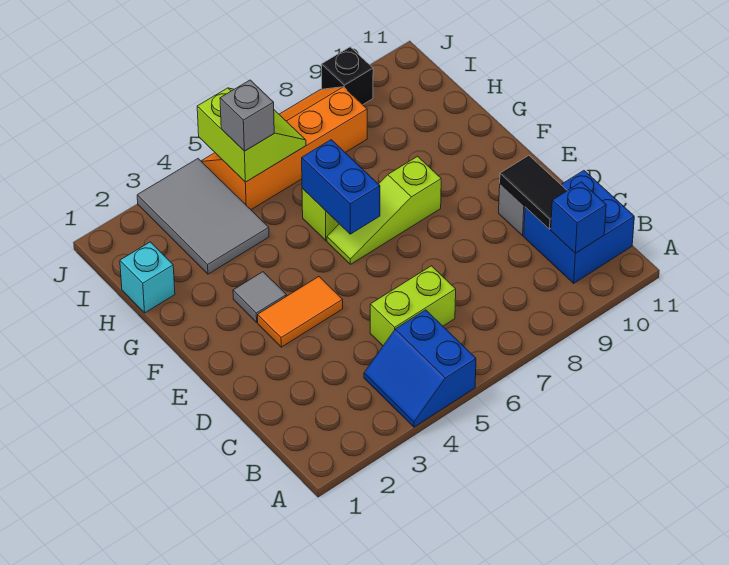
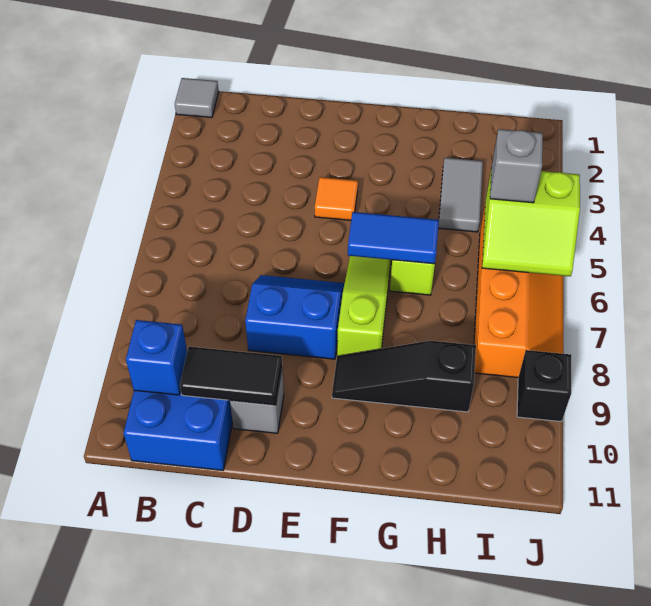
blue 2x2 slope [364,310,476,427] -> blue 2x2 slope moved to [245,275,345,359]
lime 1x2 brick [370,266,456,346] -> none
orange 1x2 tile [258,277,343,347] -> orange 1x1 tile [315,177,358,220]
grey 1x1 tile [233,272,286,322] -> grey 1x1 tile moved to [175,78,219,118]
blue 1x2 brick [302,140,380,234] -> blue 1x2 tile [348,212,439,264]
none -> black 1x3 slope [332,341,476,412]
cyan 1x1 brick [120,242,175,313] -> none
grey 2x3 tile [137,159,269,274] -> grey 1x2 tile [438,158,483,232]

